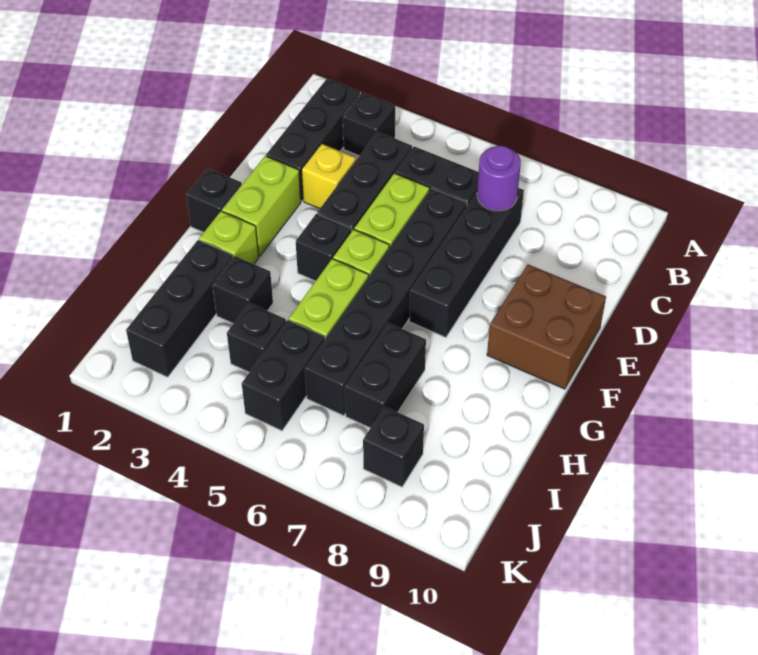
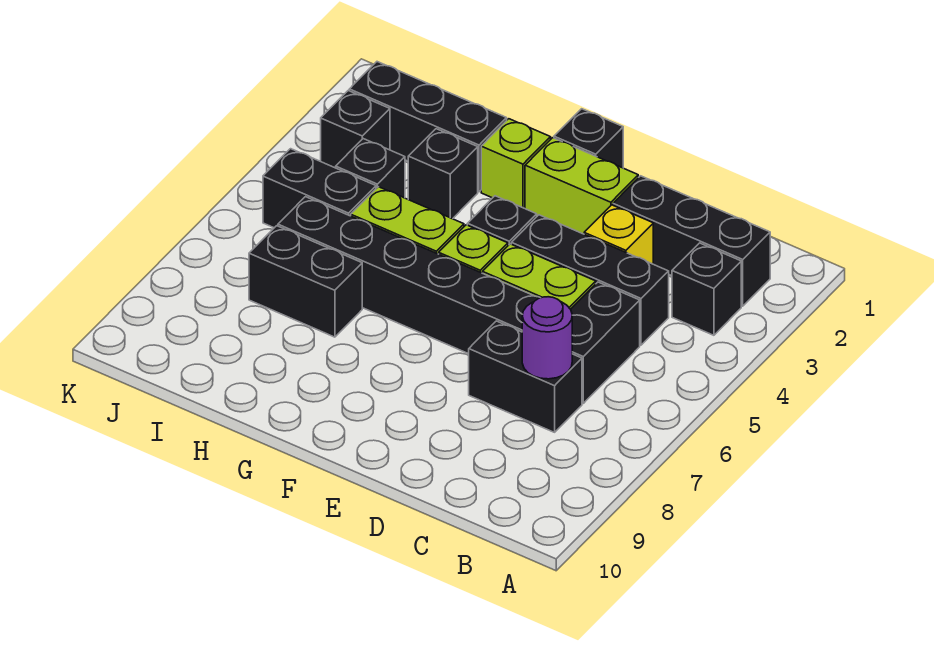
black 1x4 brick [409,188,524,337] -> black 1x2 brick [469,321,582,432]
brown 2x2 brick [487,264,606,389] -> none
black 1x1 brick [363,407,424,487] -> black 1x1 brick moved to [321,91,390,168]

